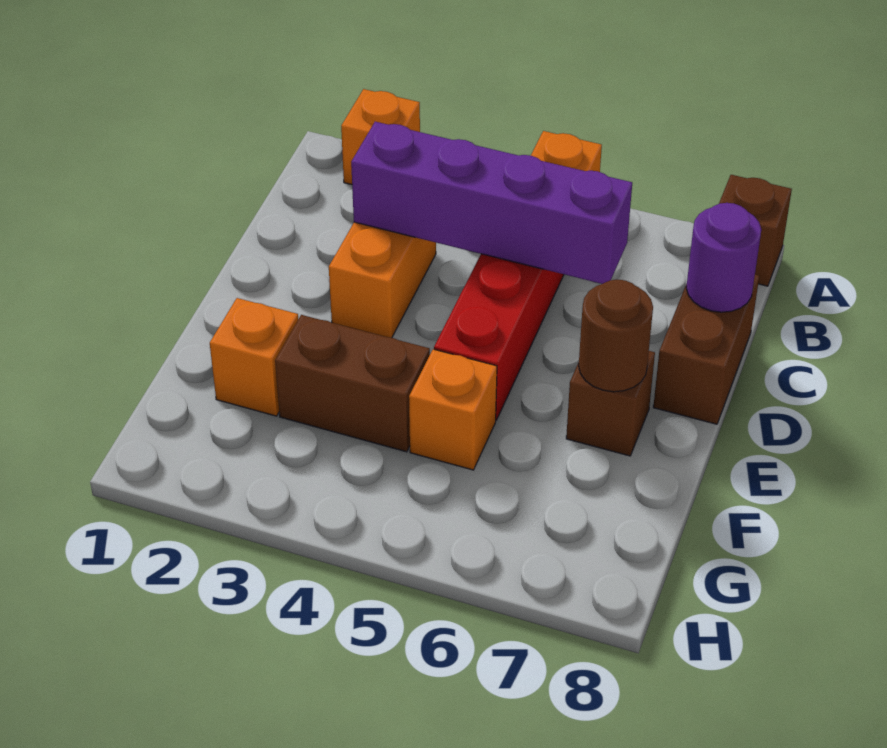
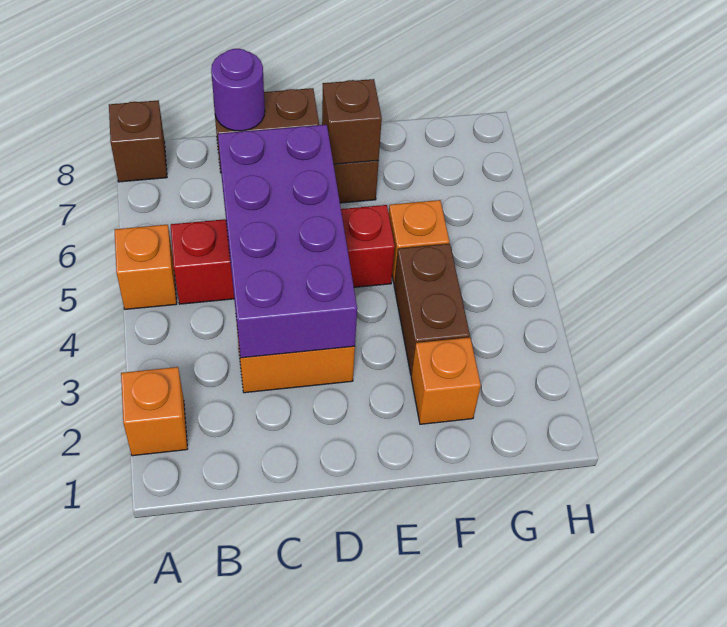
purple 1x4 brick [351,122,632,284] -> purple 2x4 brick [218,125,357,358]
brown 1x1 round brick [579,280,653,392] -> brown 1x1 brick [322,79,382,164]

